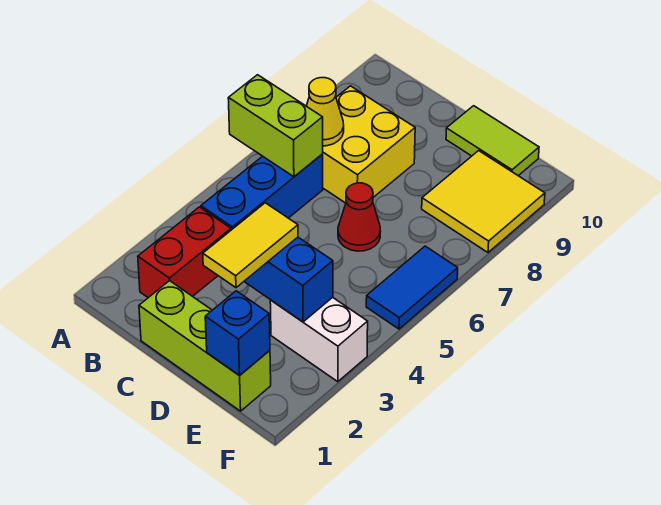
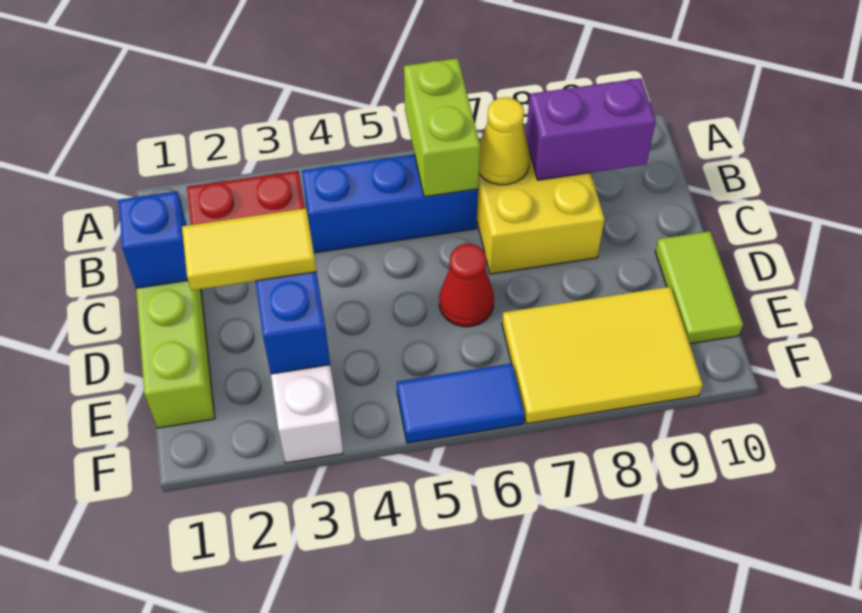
none -> purple 1x2 brick [526,78,656,180]
blue 1x1 brick [205,291,270,376] -> blue 1x1 brick moved to [119,191,188,288]
yellow 2x2 tile [422,151,545,252] -> yellow 2x3 tile [502,287,703,424]

